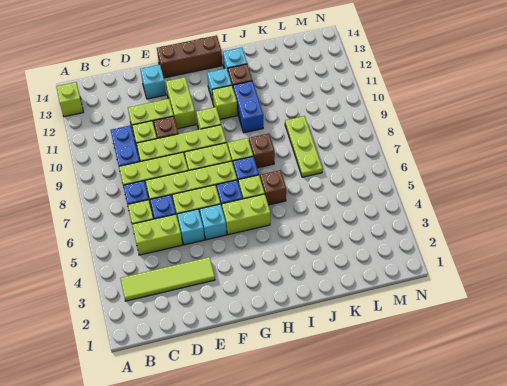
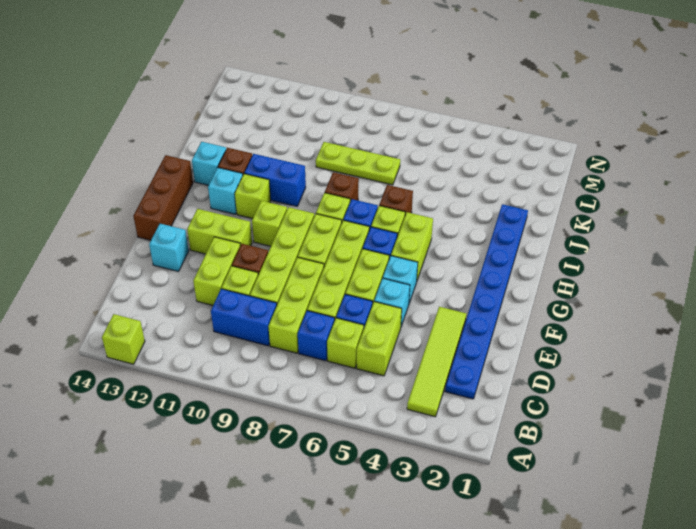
none -> blue 1x8 plate [445,204,528,399]

